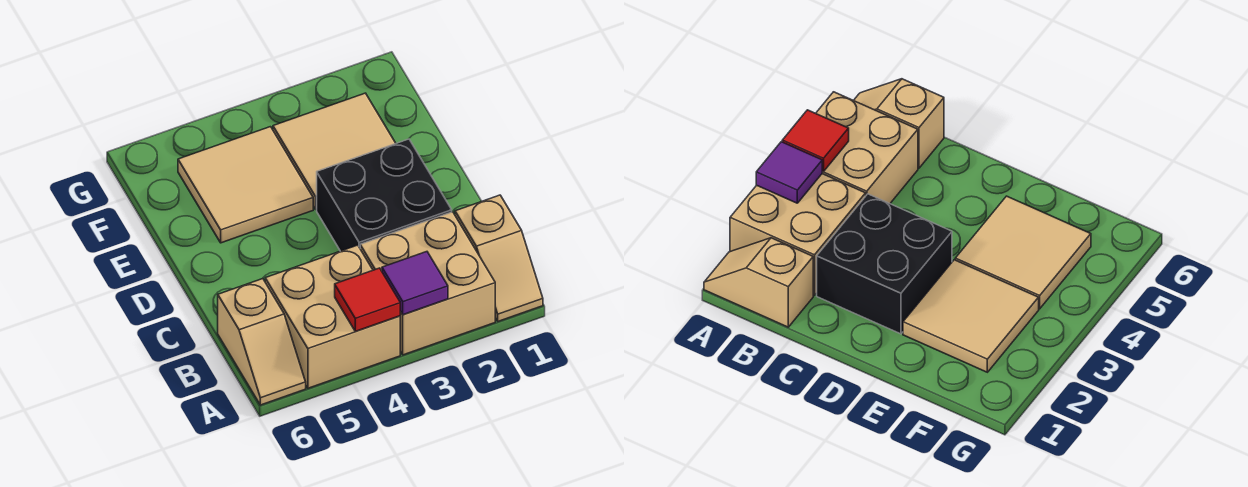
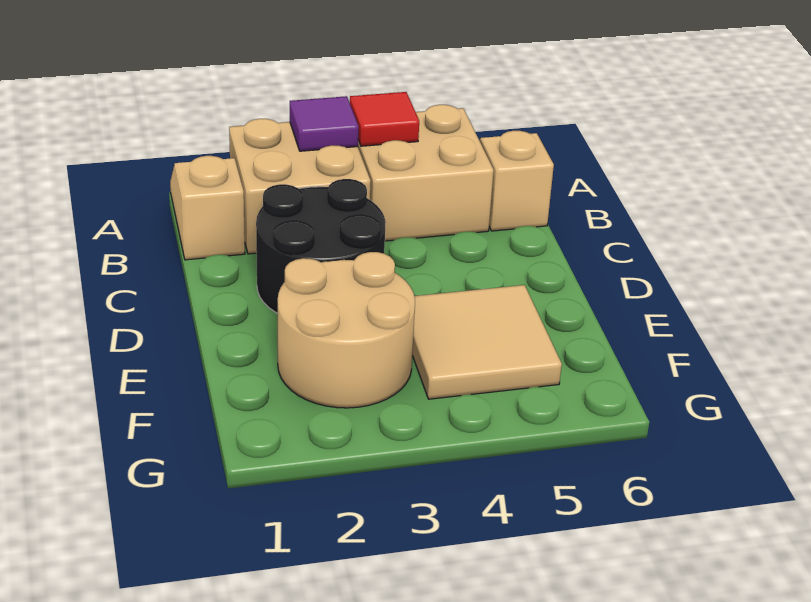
black 2x2 brick [317,139,452,251] -> black 2x2 round brick [256,179,386,313]
tan 2x2 tile [273,93,396,209] -> tan 2x2 round brick [278,252,415,408]

